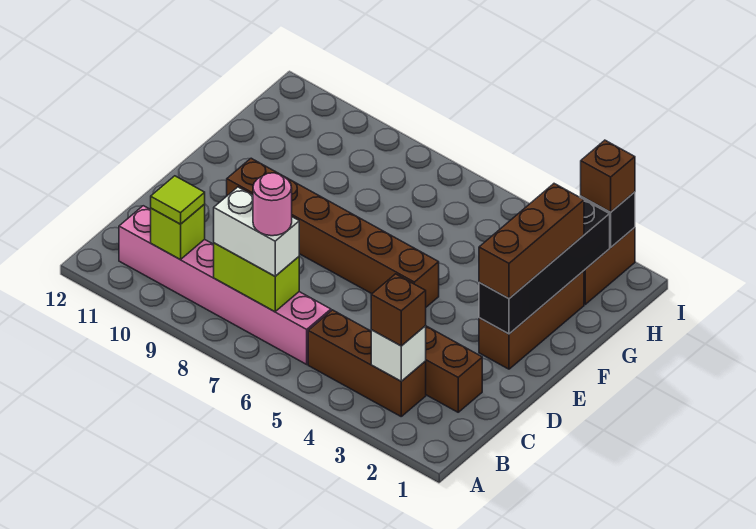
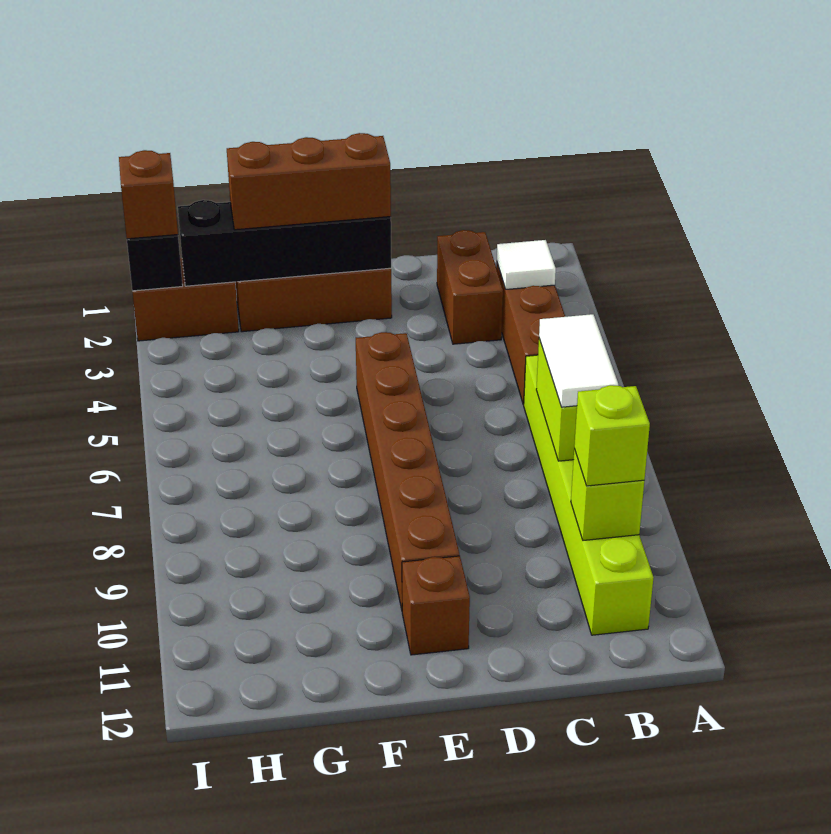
white 1x1 brick [371,326,426,381] -> white 1x1 tile [497,240,556,289]
brown 1x1 brick [371,274,426,346] -> brown 1x1 brick moved to [402,556,470,655]
pink 1x6 brick [119,206,331,364] -> lime 1x6 brick [523,355,654,635]
white 1x2 brick [214,187,299,276] -> white 1x2 tile [539,314,618,407]
pink 1x1 round brick [253,173,292,236] -> none
lime 1x1 tile [151,176,205,224] -> lime 1x1 brick [574,385,650,486]

